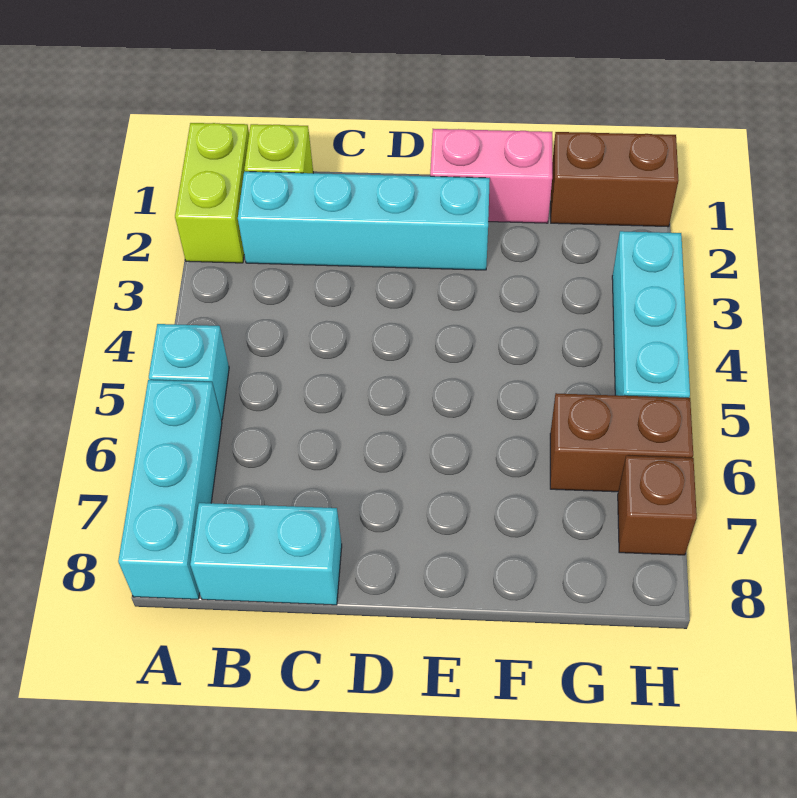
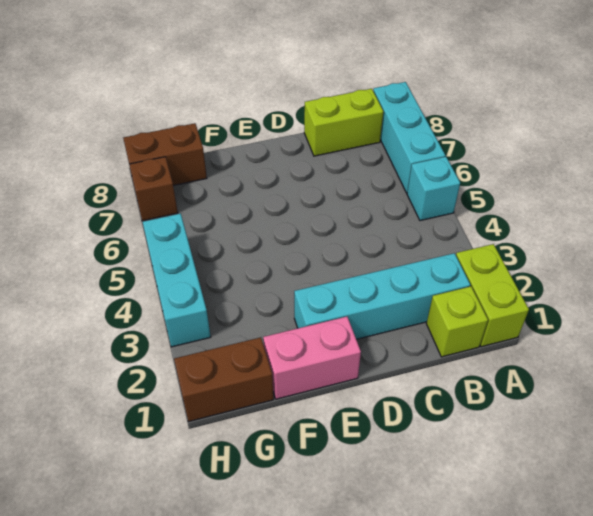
cyan 1x2 brick [190,503,342,605] -> lime 1x2 brick [304,89,383,156]
brown 1x2 brick [550,393,693,492] -> brown 1x2 brick moved to [123,123,207,186]

